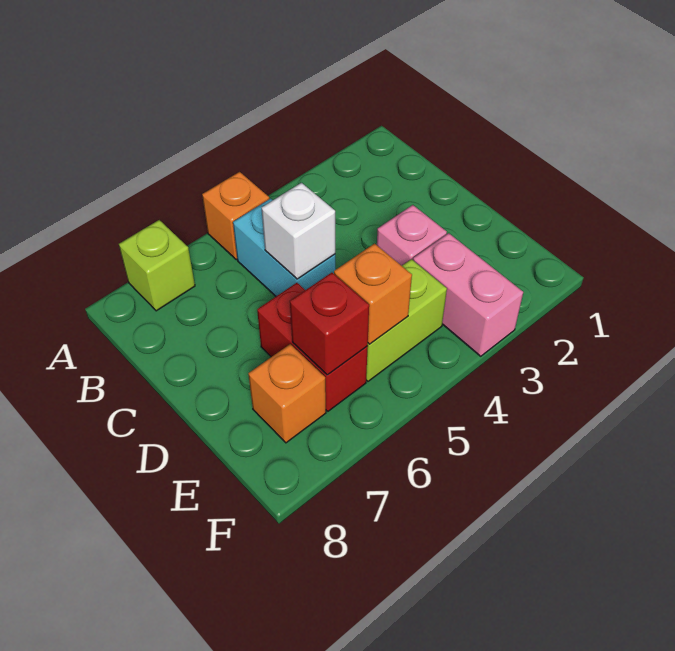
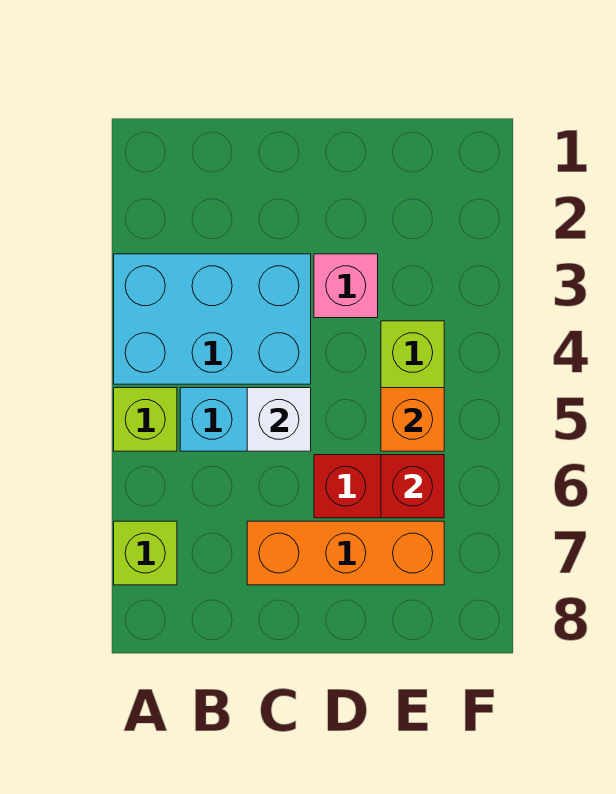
none -> cyan 2x3 brick [114,254,311,384]
orange 1x1 brick [202,172,269,260] -> lime 1x1 brick [114,388,177,451]
pink 1x2 brick [413,233,523,356] -> none
orange 1x1 brick [248,344,326,443] -> orange 1x3 brick [247,521,444,585]

